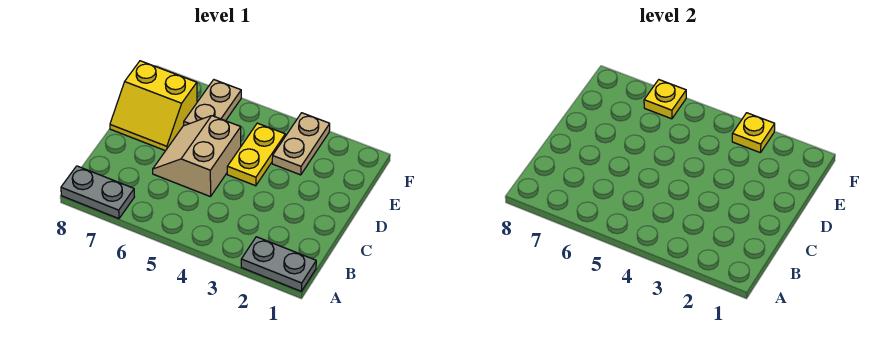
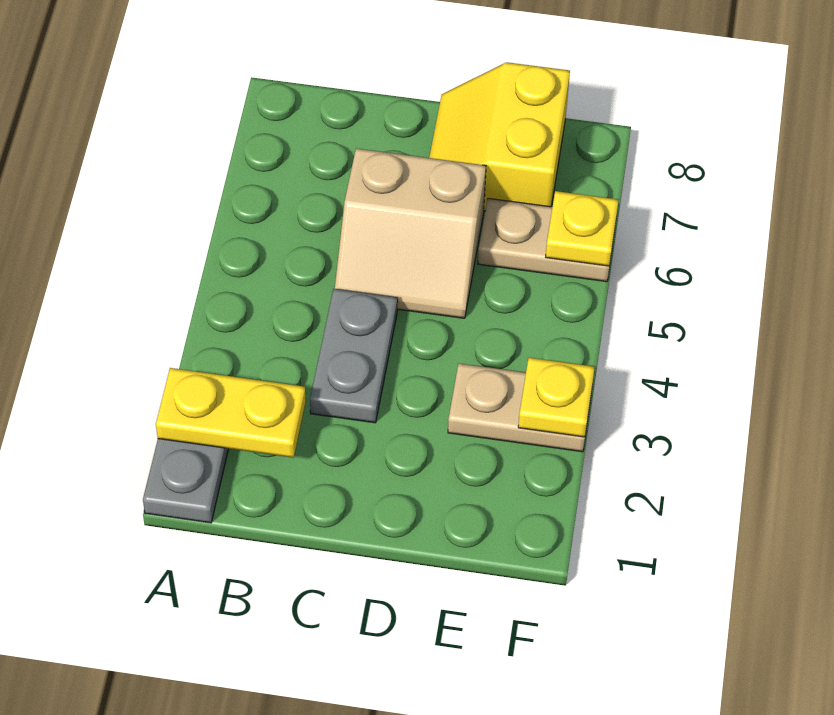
grey 1x2 plate [61,166,134,219] -> grey 1x2 plate moved to [310,289,398,423]
tan 2x2 slope [153,116,241,197] -> tan 2x2 slope turned to [335,148,486,318]
yellow 1x2 plate [227,123,285,186] -> yellow 1x2 plate moved to [156,368,306,458]

